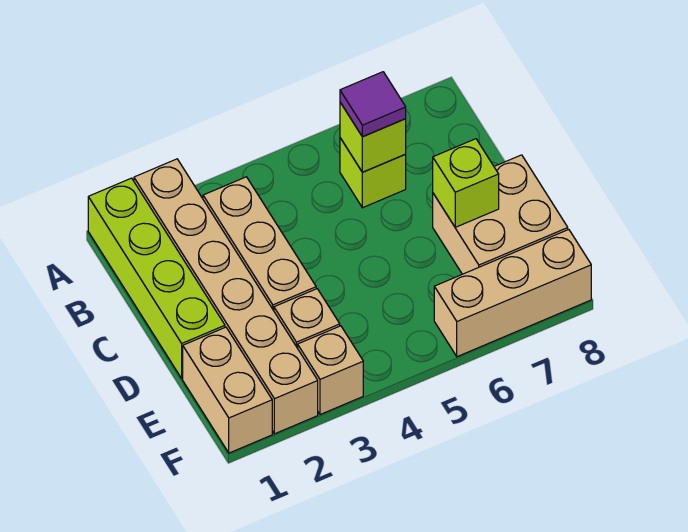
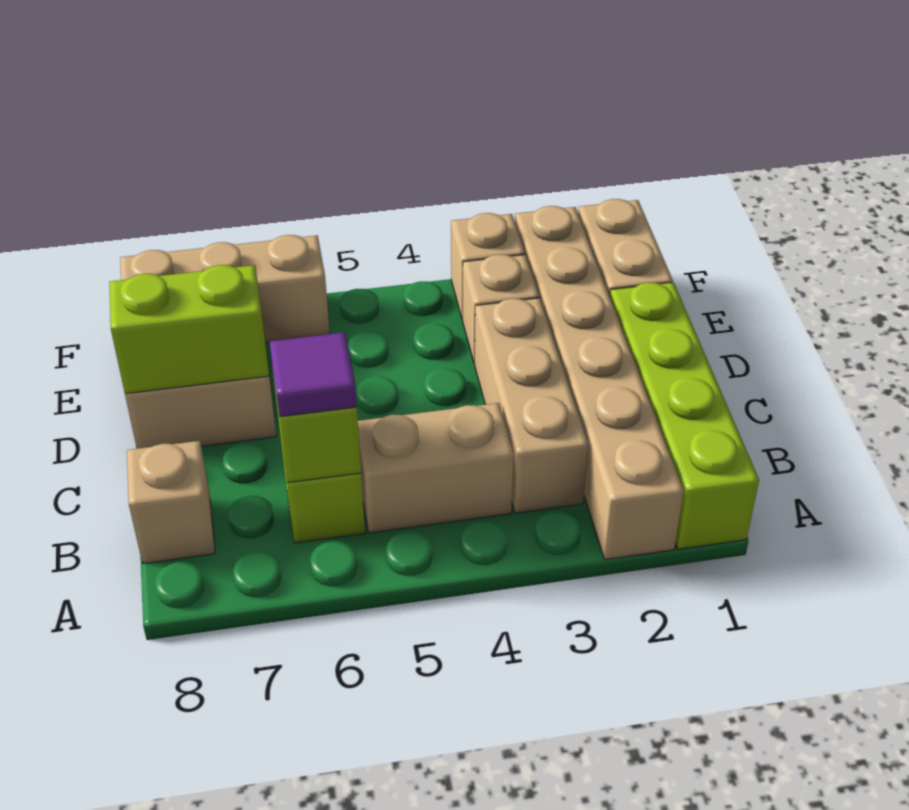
none -> tan 1x2 brick [358,403,514,533]
none -> tan 1x1 brick [127,441,215,564]
lime 1x1 brick [433,139,499,227] -> lime 1x2 brick [109,265,269,394]

